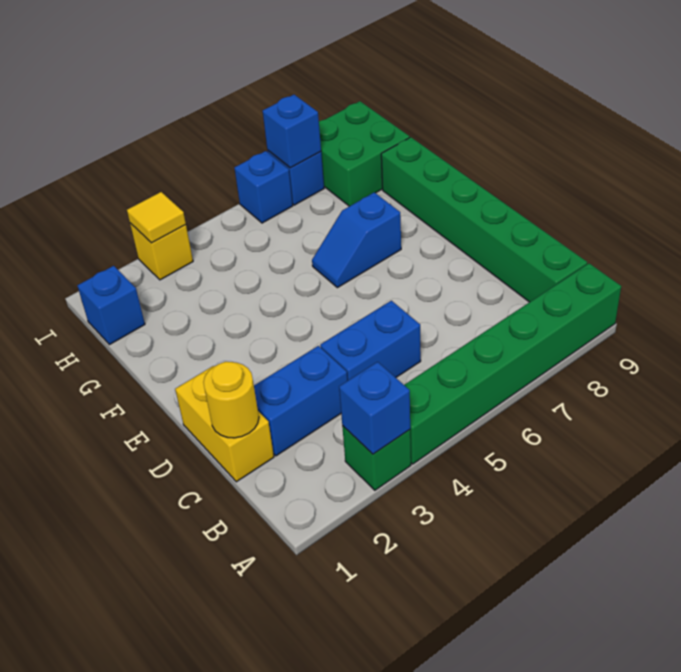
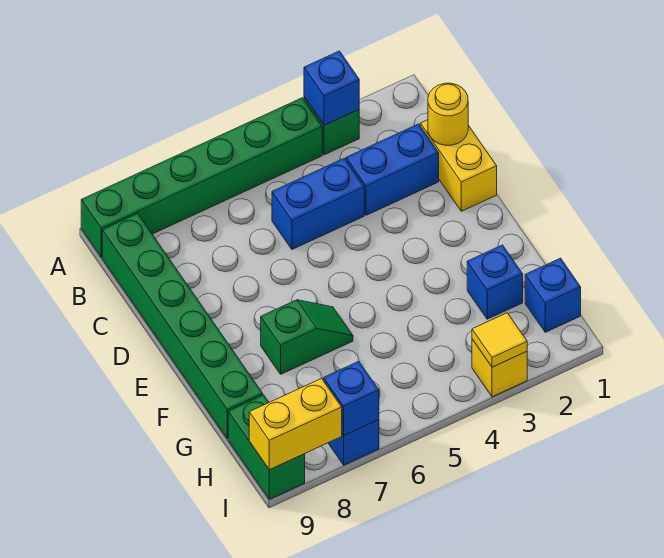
blue 1x2 slope [312,192,401,288] -> green 1x2 slope [261,300,353,374]
green 2x2 brick [319,101,410,206] -> green 1x2 brick [228,395,305,499]
blue 1x1 brick [234,151,293,223] -> blue 1x1 brick moved to [467,245,523,319]
none -> yellow 1x2 brick [249,378,342,470]

